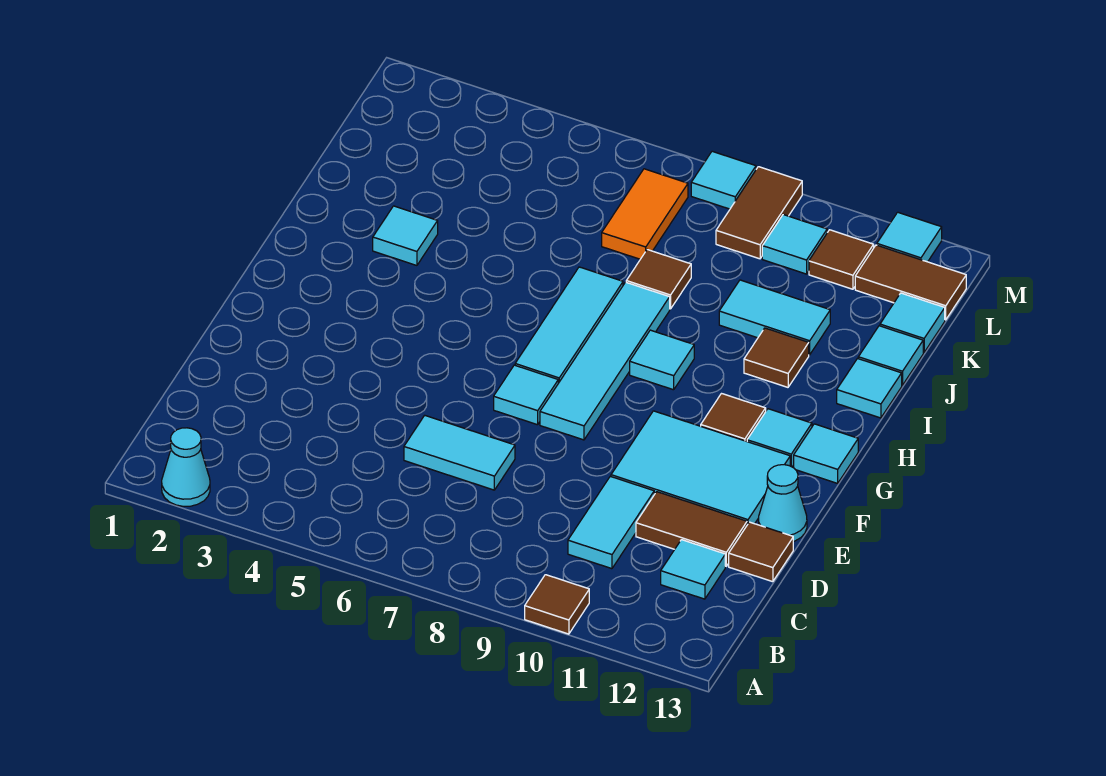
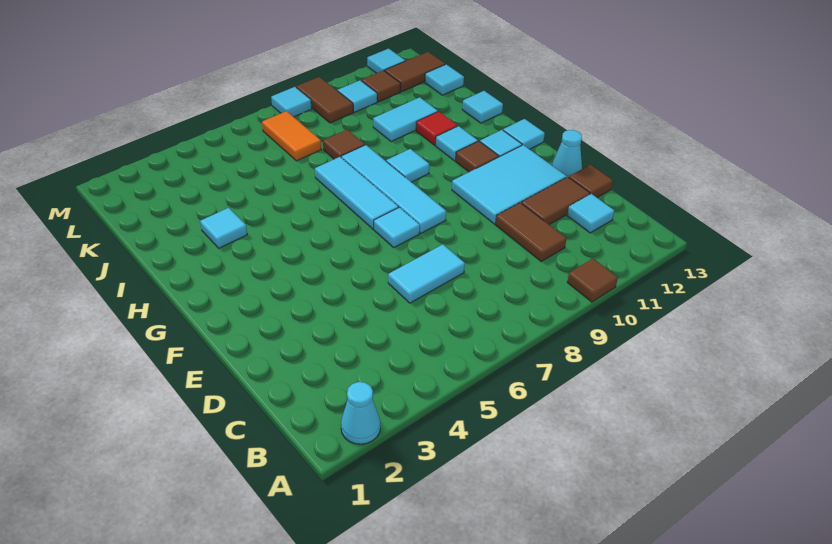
cyan 1x2 tile [568,476,654,569] -> brown 1x2 tile [495,203,567,261]
brown 1x1 tile [744,328,809,387] -> red 1x1 tile [416,111,458,145]
cyan 1x1 tile [858,326,923,385] -> cyan 1x1 tile moved to [435,126,478,161]

